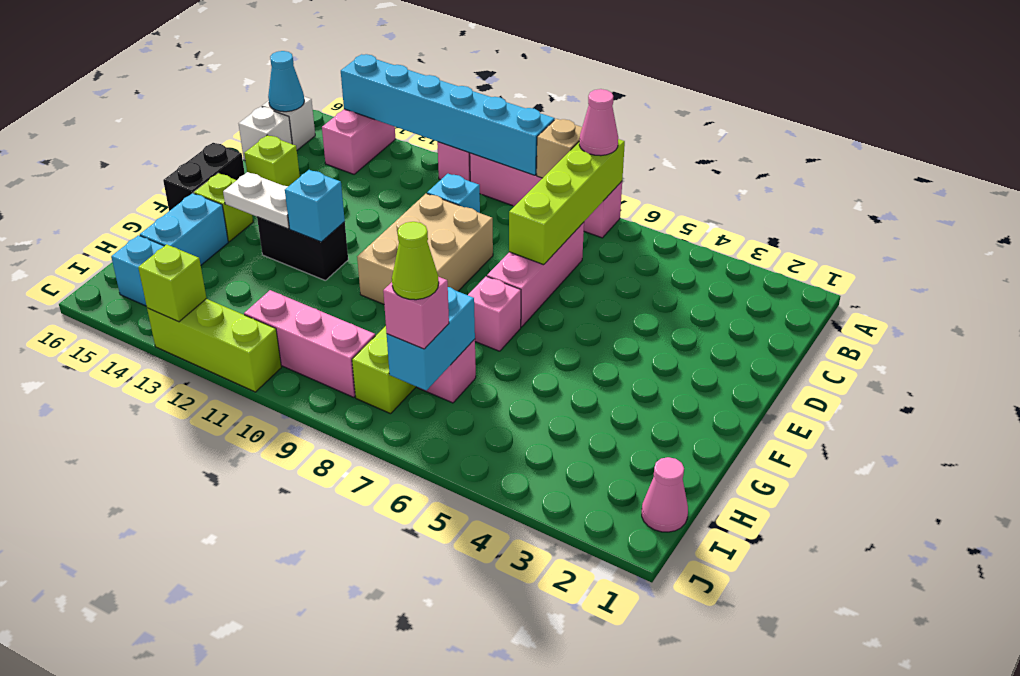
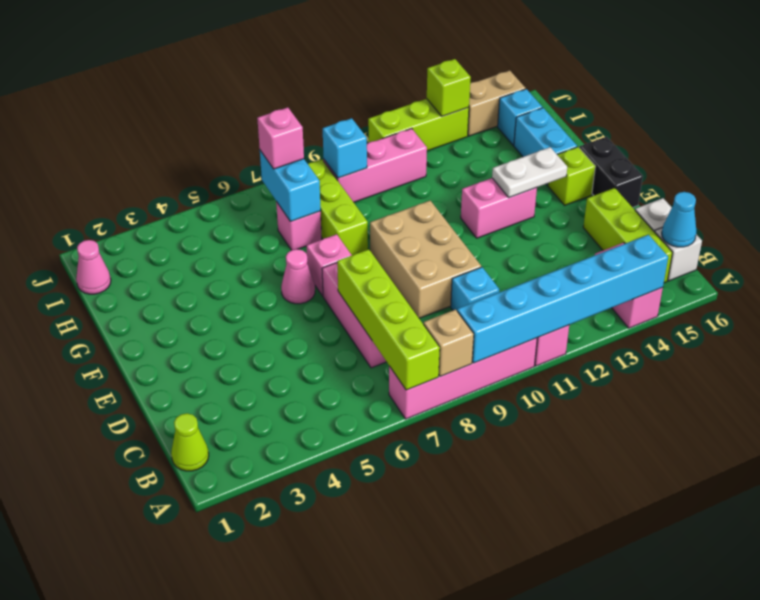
pink 1x1 cone [579,89,618,156] -> pink 1x1 cone moved to [281,249,315,304]
lime 1x1 brick [244,135,300,186] -> lime 1x3 brick [583,188,672,283]
black 1x2 brick [257,217,348,280] -> pink 1x2 brick [461,178,537,238]
cyan 1x1 brick [285,170,345,242] -> cyan 1x1 brick moved to [323,118,367,178]
lime 1x1 cone [392,222,439,300] -> lime 1x1 cone moved to [171,413,209,471]
none -> tan 1x2 brick [468,70,526,136]

